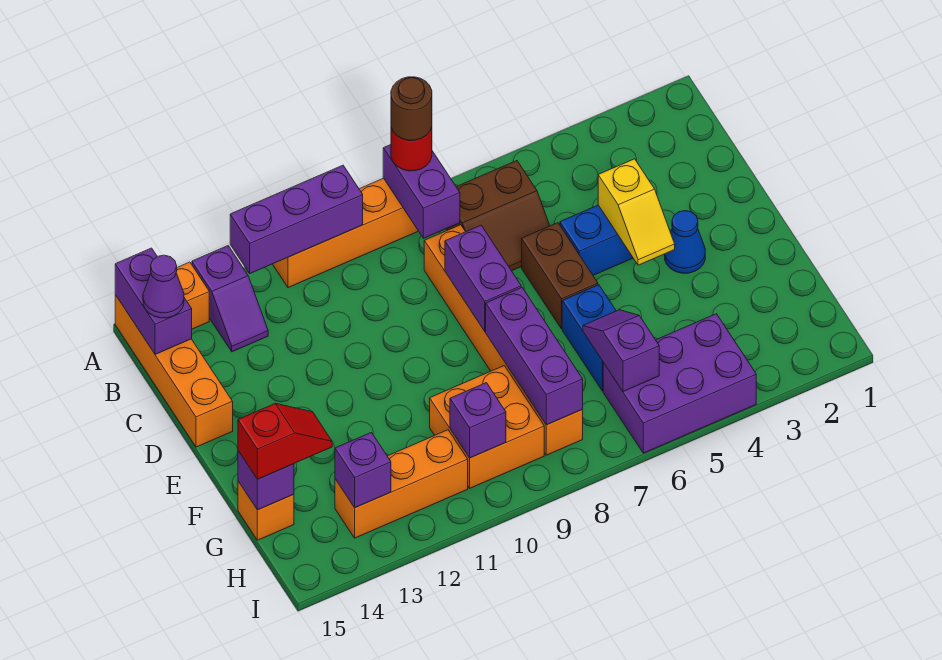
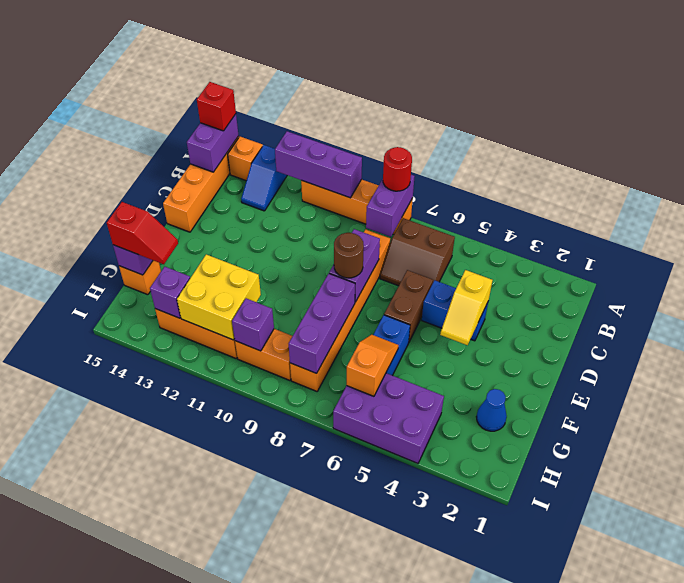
brown 1x1 round brick [391,77,432,140] -> brown 1x1 round brick moved to [334,233,364,278]
purple 1x2 slope [192,246,268,352] -> blue 1x2 slope [241,145,287,211]
none -> red 1x1 brick [197,82,236,131]
purple 1x1 cone [143,255,184,318] -> none
blue 1x1 cone [665,211,705,273] -> blue 1x1 cone moved to [476,389,507,431]
purple 1x2 slope [583,310,659,392] -> orange 1x2 slope [347,334,399,396]
orange 2x2 brick [430,366,544,488] -> orange 1x2 brick [235,329,292,380]
none -> yellow 2x2 brick [177,254,261,340]

